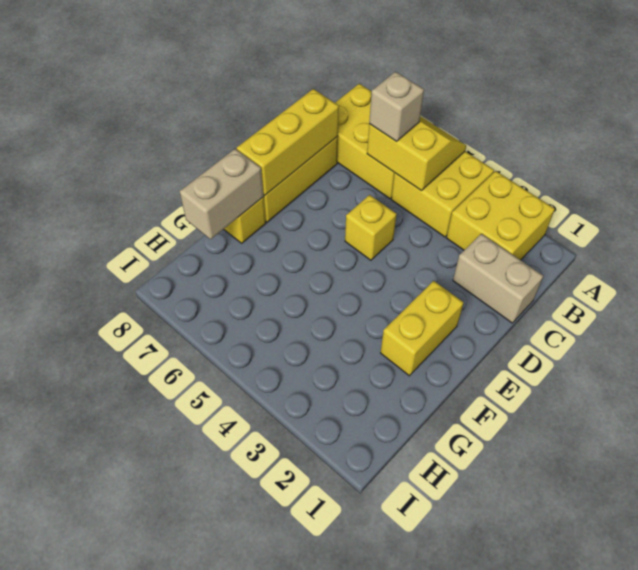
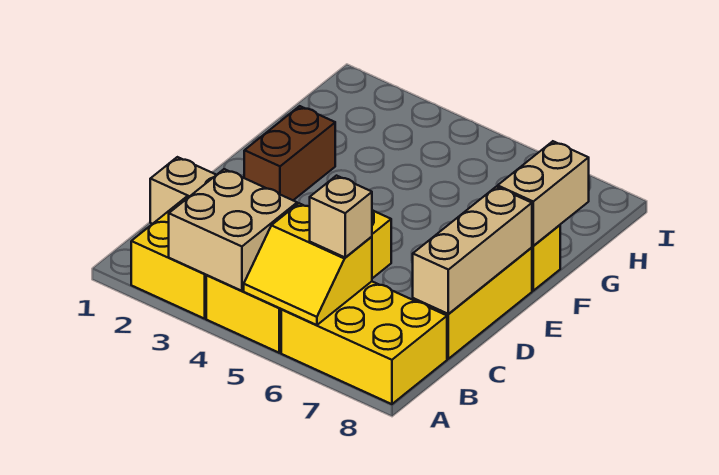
none -> tan 2x2 brick [169,169,297,291]
yellow 1x3 brick [237,89,339,195] -> tan 1x3 brick [413,187,532,314]
yellow 1x2 brick [381,281,464,376] -> brown 1x2 brick [244,106,335,200]

